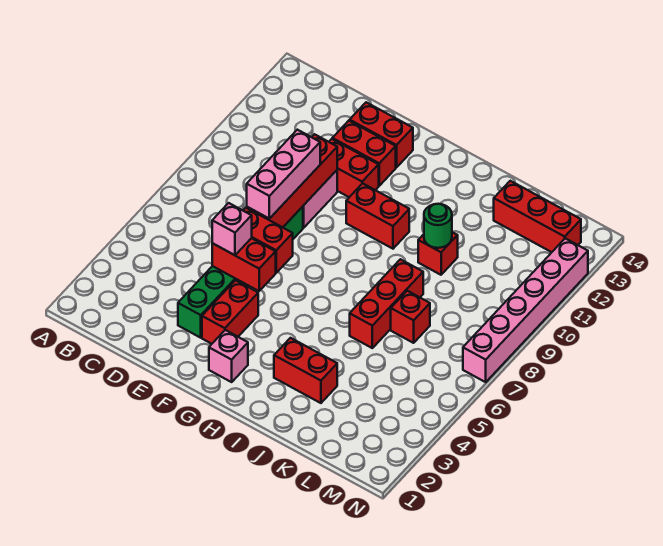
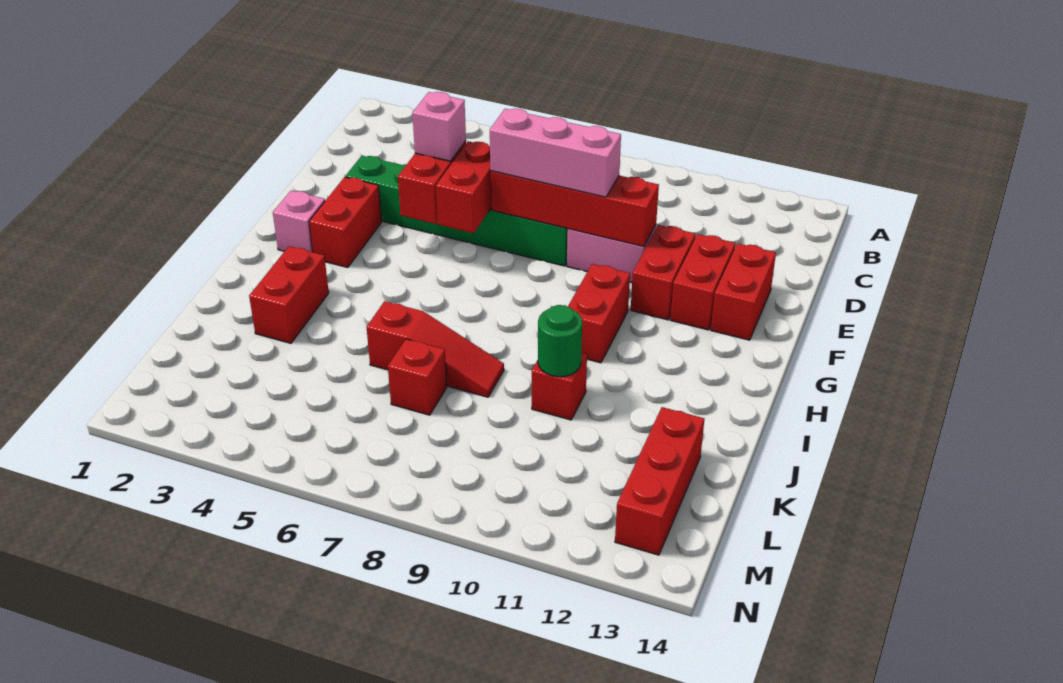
red 1x2 brick [202,280,258,344] -> red 1x2 brick turned to [309,177,382,268]
red 1x3 brick [350,259,423,348] -> red 1x3 slope [366,301,504,397]
pink 1x6 brick [463,238,588,382] -> none

